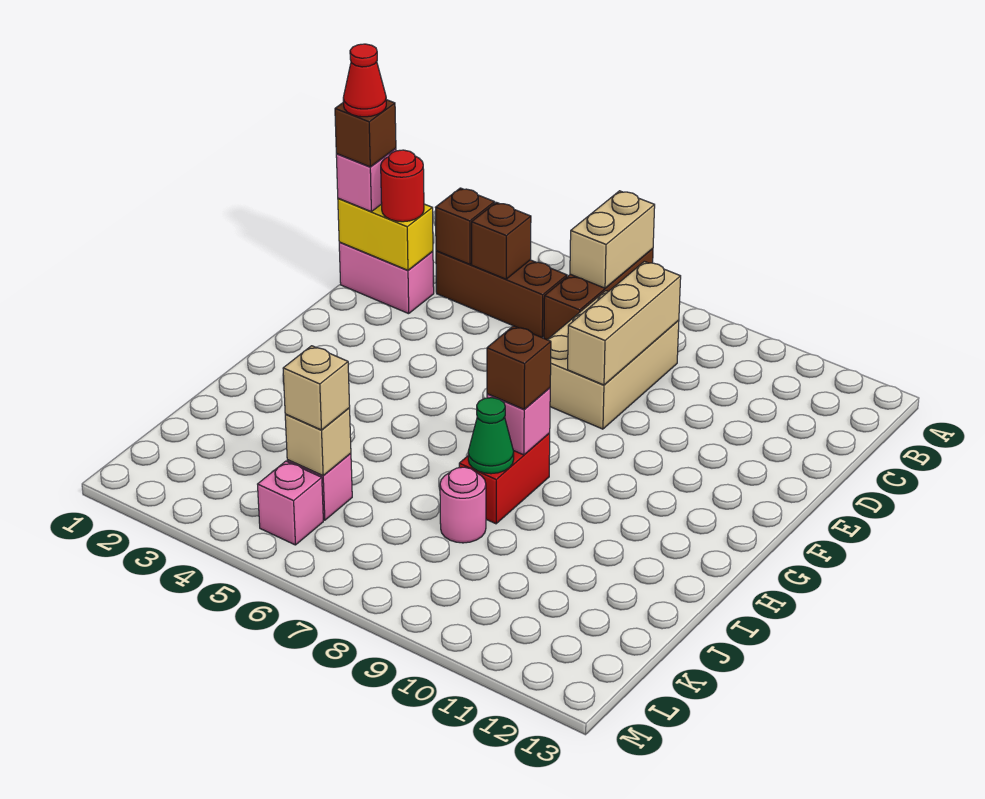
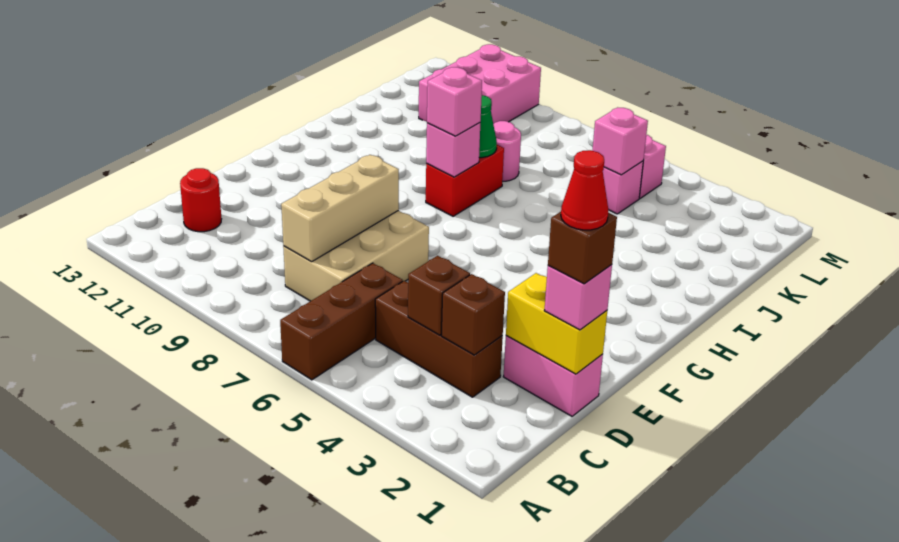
tan 1x2 brick [570,191,655,288] -> none
red 1x1 round brick [381,150,424,222] -> red 1x1 round brick moved to [180,168,221,232]
brown 1x1 brick [487,326,551,409] -> pink 1x1 brick [427,67,482,136]
tan 1x1 brick [285,408,351,476] -> pink 1x1 brick [592,108,648,175]
tan 1x1 brick [283,346,350,430] -> none
none -> pink 2x3 brick [419,44,541,124]

